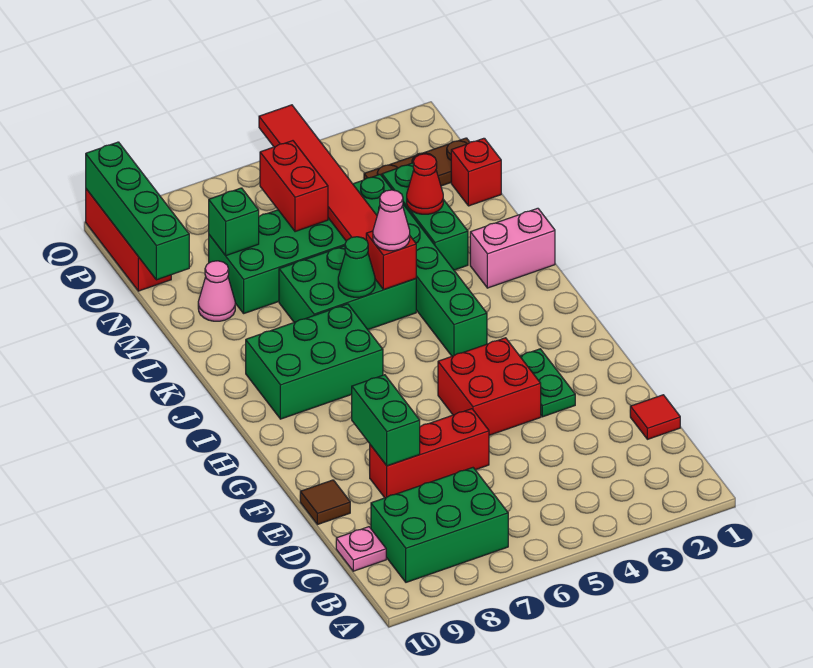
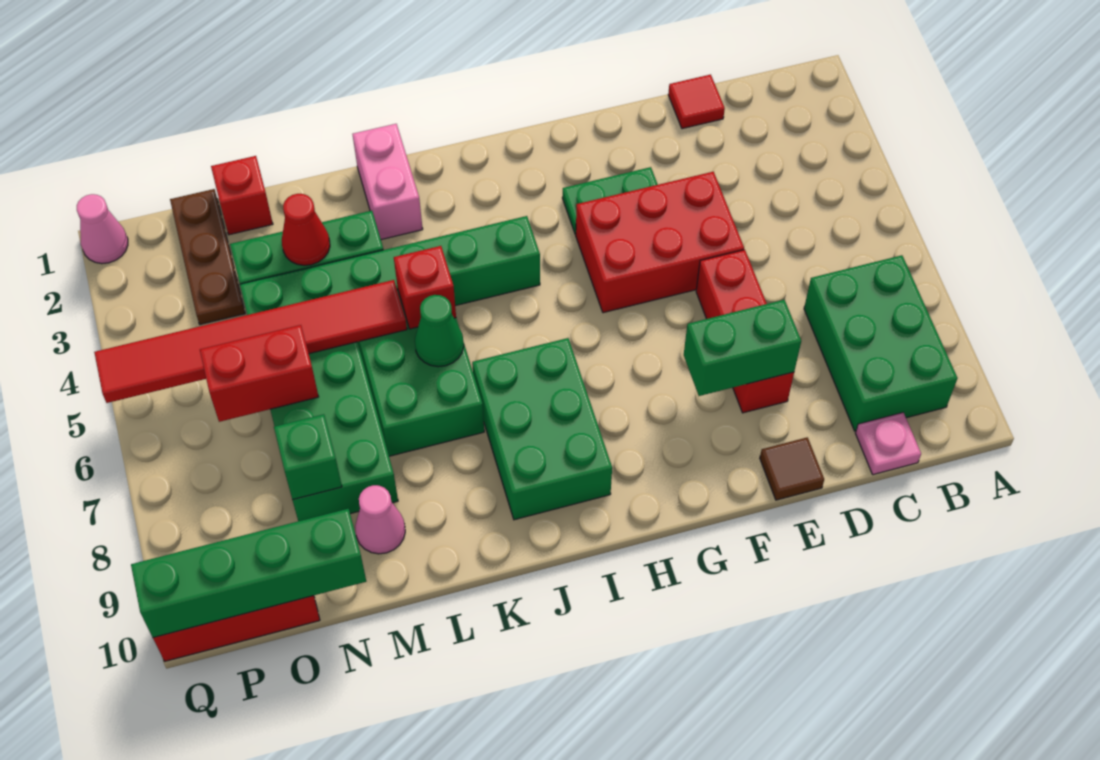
red 2x2 brick [438,338,541,435] -> red 2x3 brick [576,172,744,313]
pink 1x1 cone [373,190,410,251] -> pink 1x1 cone moved to [77,194,128,264]

